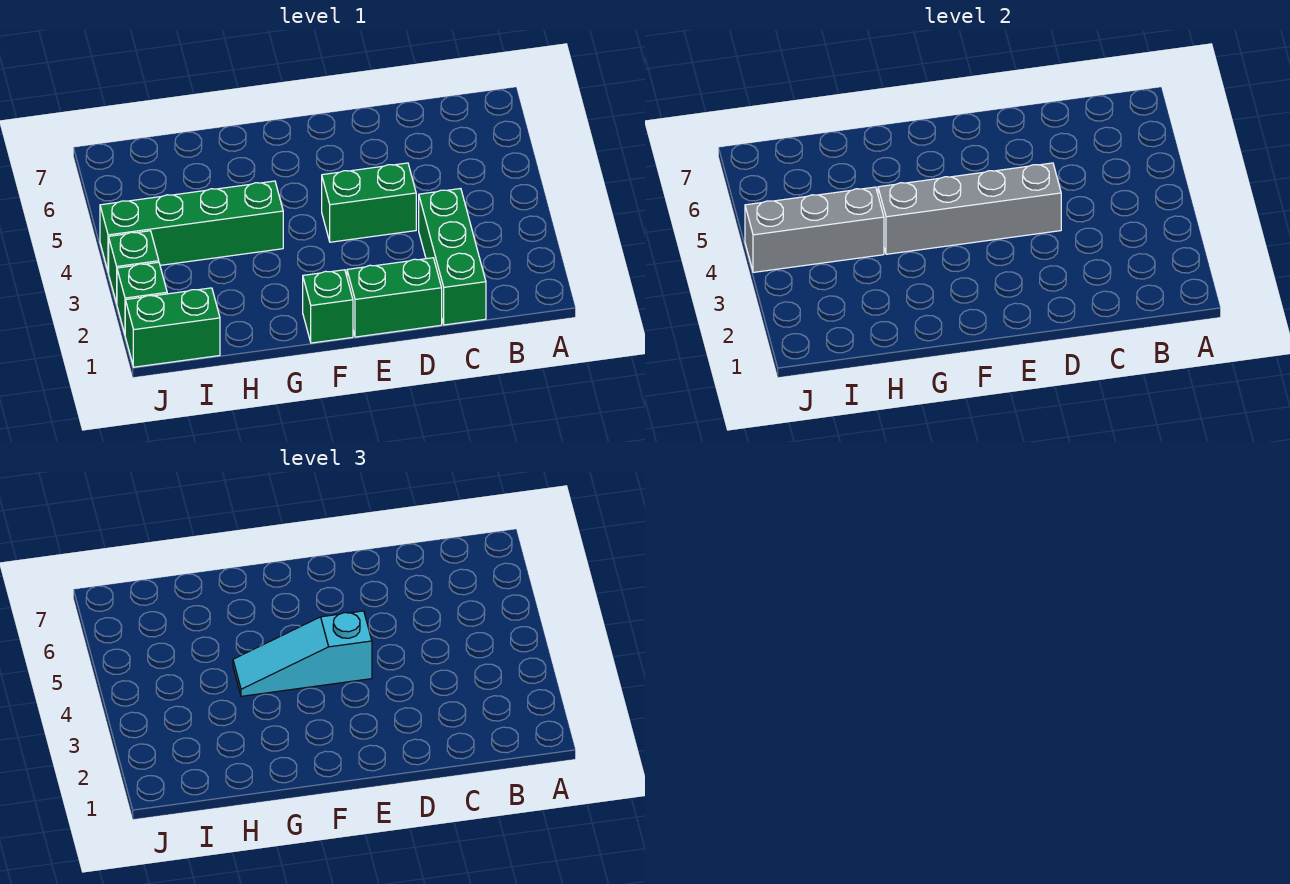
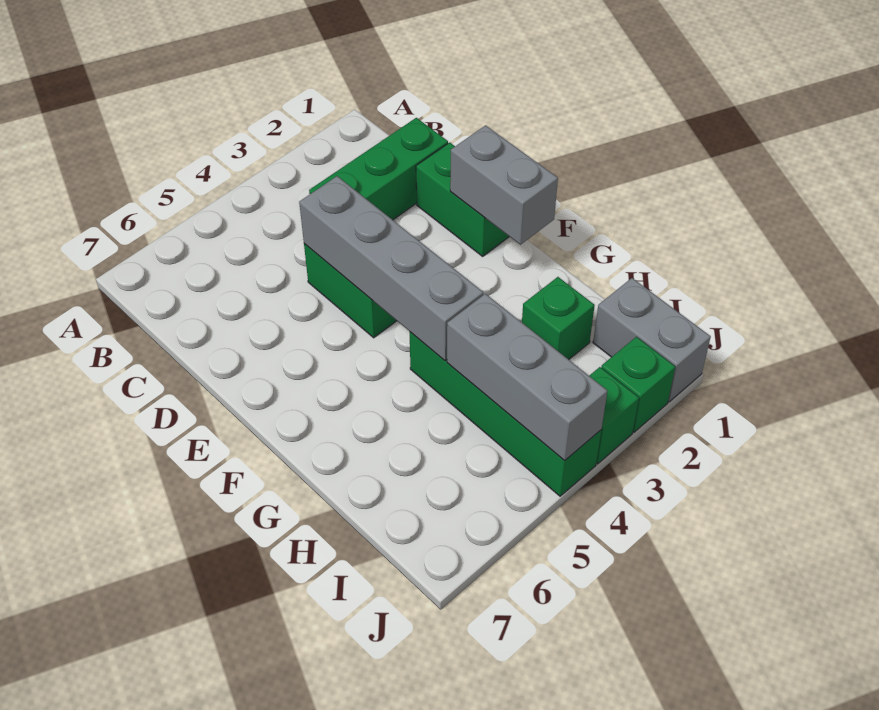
none -> grey 1x2 brick [450,125,558,245]
cyan 1x3 slope [233,611,372,696] -> none
green 1x1 brick [303,270,353,343] -> green 1x1 brick moved to [522,277,595,360]
green 1x2 brick [125,288,220,367] -> grey 1x2 brick [593,278,711,402]

